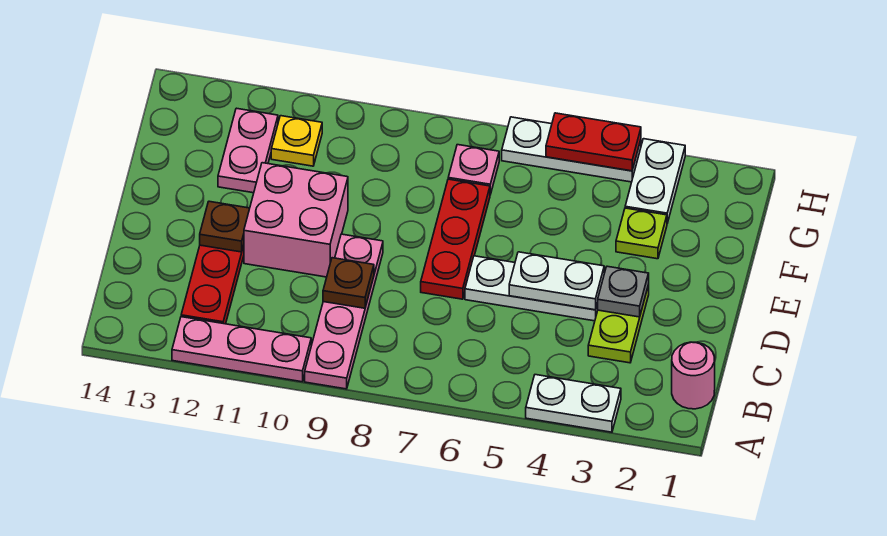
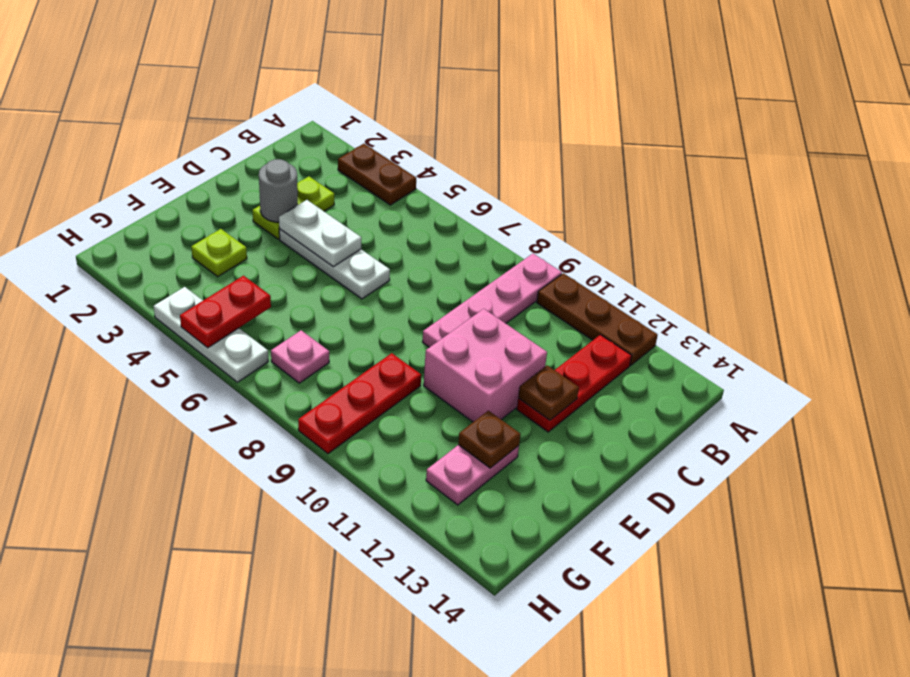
white 1x2 plate [526,375,621,432] -> brown 1x2 plate [338,144,416,205]
pink 1x3 plate [172,317,311,382] -> brown 1x3 plate [537,273,658,366]
pink 1x1 round brick [672,342,715,409] -> none
brown 1x1 plate [323,258,374,308] -> brown 1x1 plate moved to [458,411,520,468]
grey 1x1 plate [598,266,649,317] -> grey 1x1 round brick [259,159,298,222]
red 1x3 plate [421,179,490,299] -> red 1x3 plate moved to [298,353,421,454]
white 1x2 plate [625,139,685,223] -> none
yellow 1x1 plate [271,116,322,166] -> none
red 1x2 plate [546,113,641,171] -> red 1x2 plate turned to [180,276,271,348]

